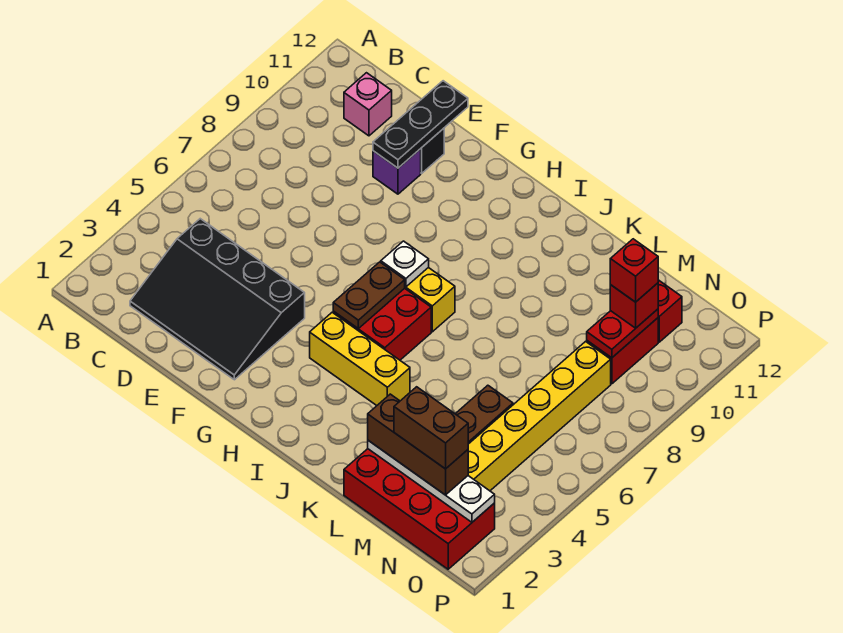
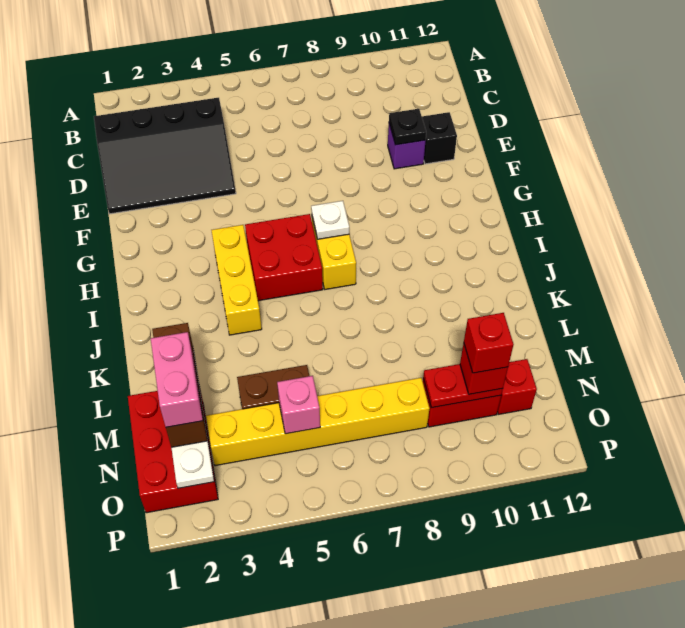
black 3x4 slope [130,219,305,380] -> black 3x4 slope turned to [94,98,236,214]
pink 1x1 brick [344,73,392,136] -> pink 1x1 brick moved to [277,376,320,434]
black 1x3 plate [373,81,468,168] -> black 1x1 plate [389,109,426,145]
brown 1x2 plate [333,262,405,328] -> none
red 2x4 brick [344,449,495,569] -> red 2x3 brick [128,391,218,513]
brown 1x2 brick [394,387,468,469] -> pink 1x2 brick [151,332,203,427]

